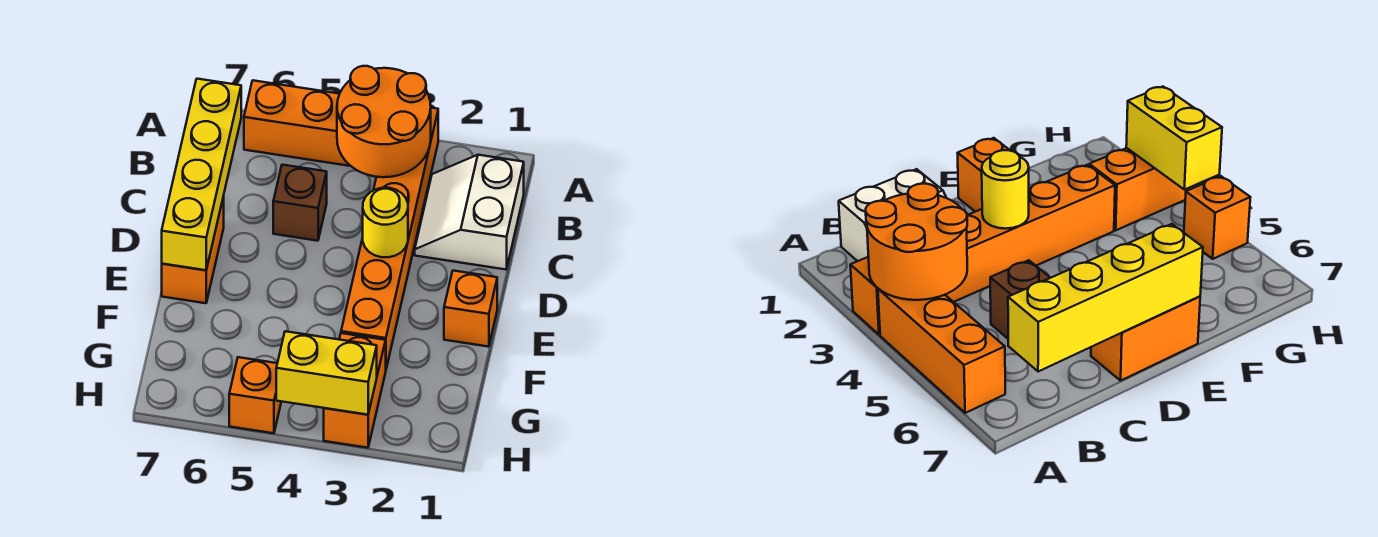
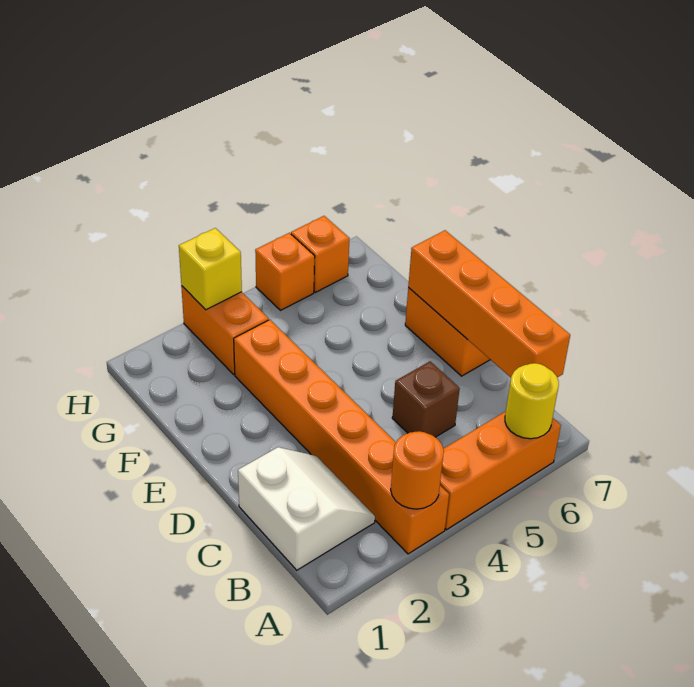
orange 2x2 round brick [337,66,431,177] -> orange 1x1 round brick [391,431,444,509]
yellow 1x4 brick [162,79,241,270] -> orange 1x4 brick [408,230,570,377]
yellow 1x1 round brick [363,188,408,257] -> yellow 1x1 round brick moved to [505,363,559,439]
orange 1x1 brick [444,271,497,347] -> orange 1x1 brick moved to [291,216,350,292]
yellow 1x2 brick [276,331,377,415] -> yellow 1x1 brick [179,228,242,310]

